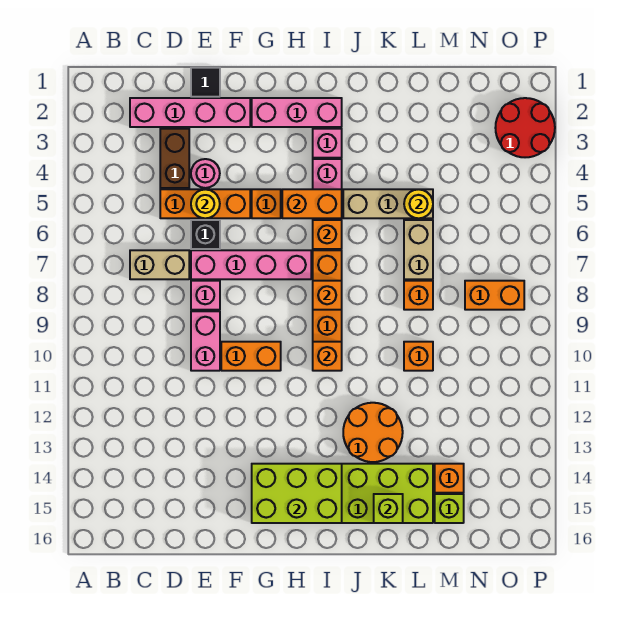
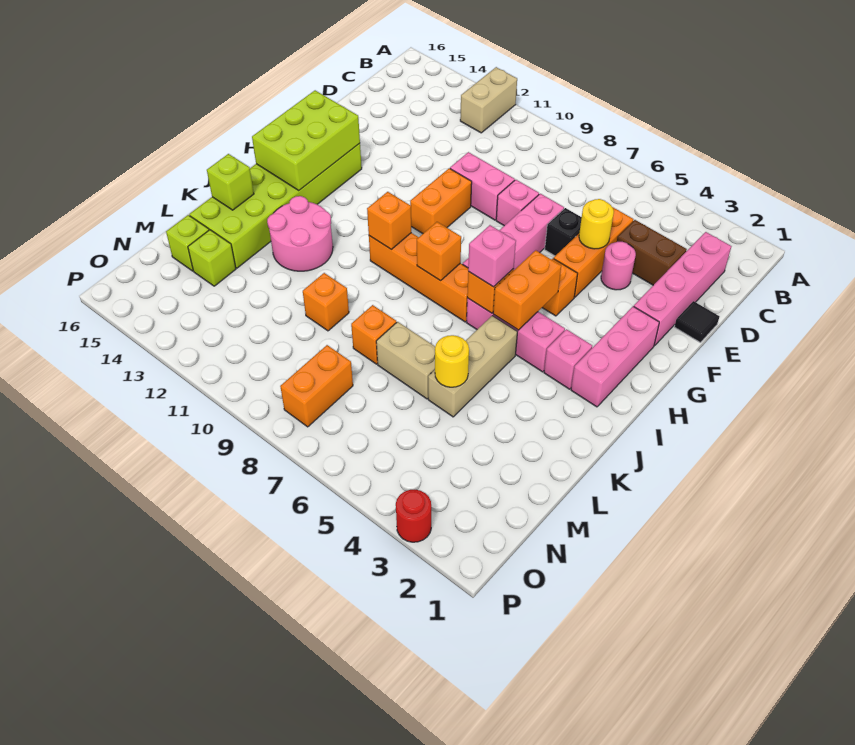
tan 1x2 brick [130,250,189,279] -> tan 1x2 brick moved to [460,67,517,133]
none -> pink 1x1 brick [468,225,516,287]
orange 2x2 round brick [343,403,403,462] -> pink 2x2 round brick [267,196,333,271]
orange 1x1 brick [435,464,464,493] -> lime 1x1 brick [188,230,236,286]
red 2x2 round brick [495,98,555,157] -> red 1x1 round brick [396,490,431,542]

